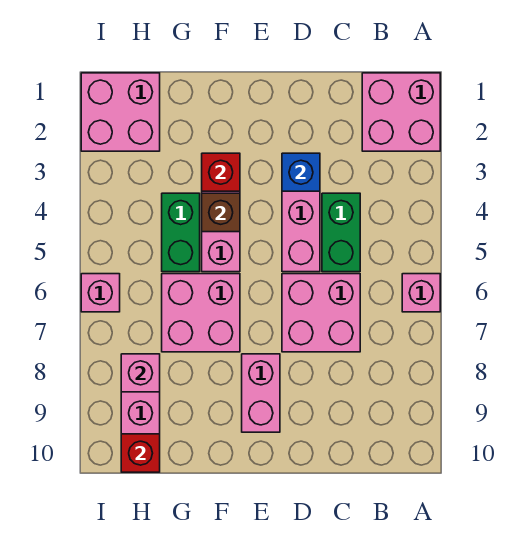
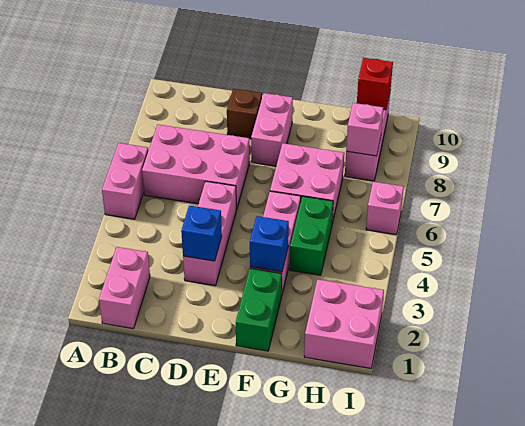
pink 2x2 brick [362,73,440,151] -> pink 1x2 brick [99,247,150,329]
pink 1x1 brick [402,274,440,312] -> pink 1x2 brick [102,143,148,219]
green 1x2 brick [322,193,360,272] -> green 1x2 brick moved to [236,268,282,351]
pink 2x2 brick [282,274,360,352] -> pink 2x3 brick [142,125,250,209]
red 1x1 brick [202,153,240,191] -> blue 1x1 brick [250,216,289,272]
brown 1x1 brick [202,193,240,232] -> brown 1x1 brick moved to [227,89,262,139]

